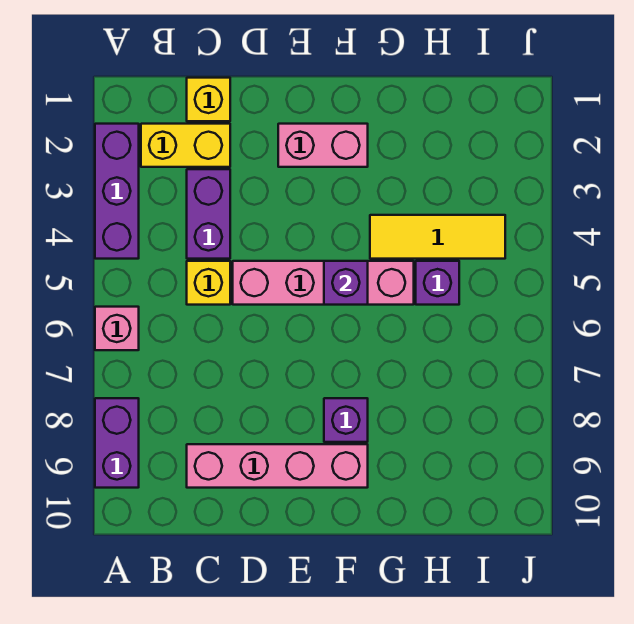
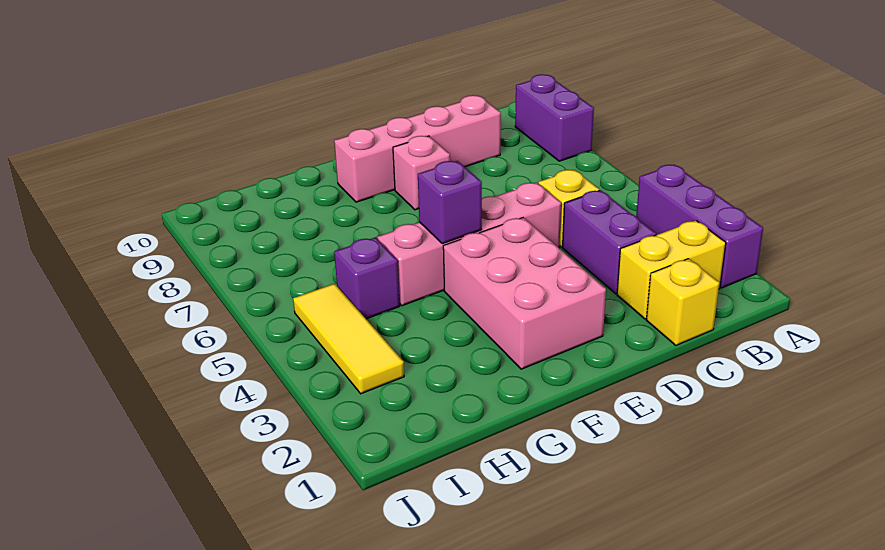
pink 1x1 brick [95,307,139,350] -> pink 1x1 brick moved to [393,136,450,210]
pink 1x2 brick [278,124,368,167] -> pink 2x3 brick [443,218,606,369]
purple 1x1 brick [324,398,368,442] -> none
yellow 1x3 tile [370,215,505,259] -> yellow 1x3 tile turned to [293,284,404,394]

